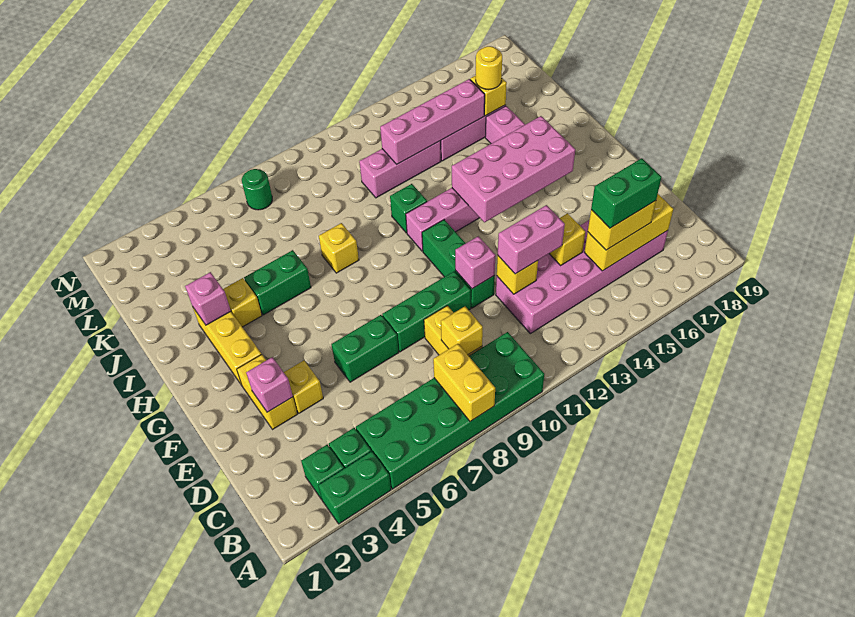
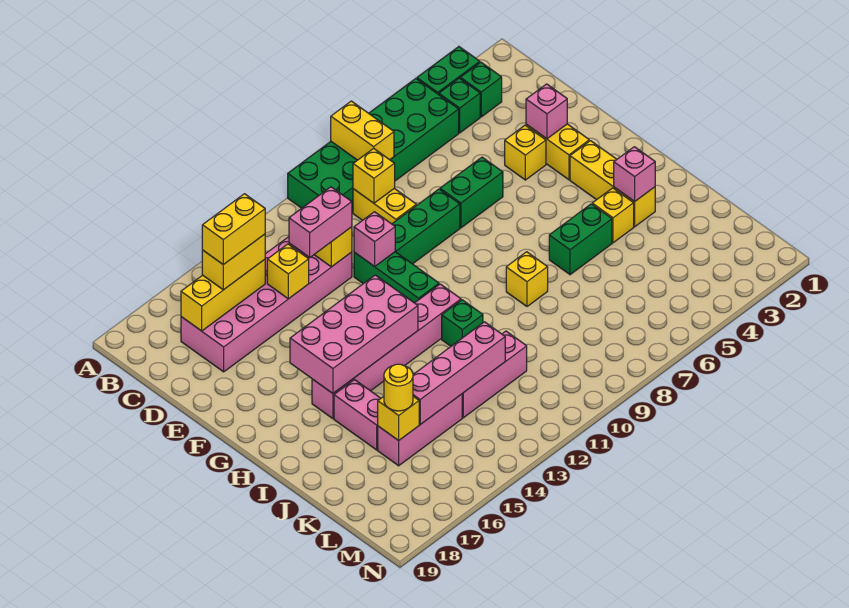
green 1x2 brick [591,158,661,228] -> yellow 1x2 brick [202,194,265,265]
green 1x1 round brick [242,169,272,210] -> none

